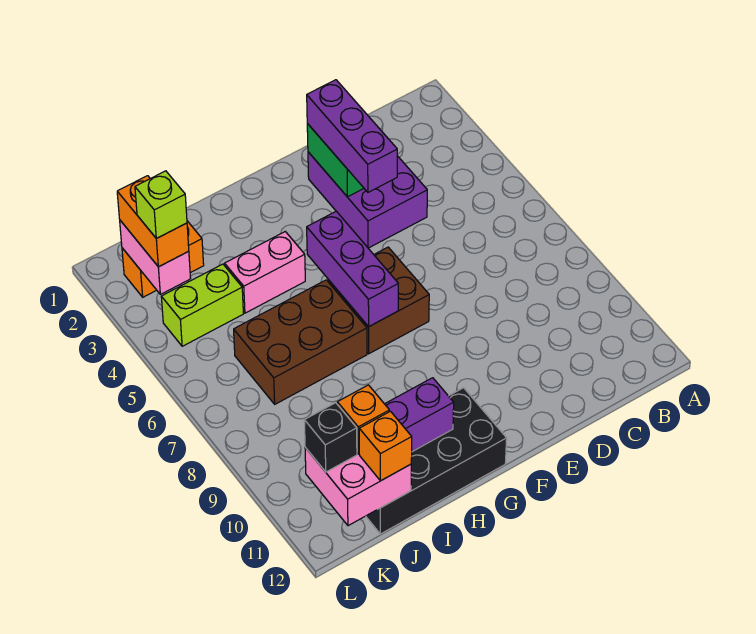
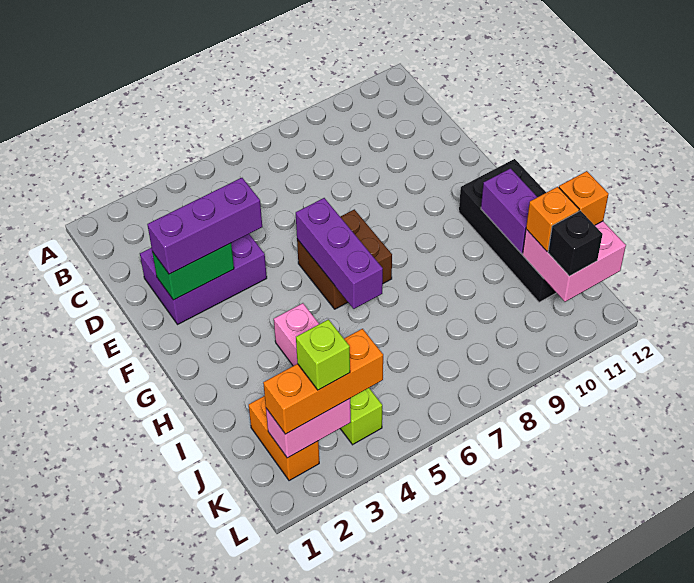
purple 1x3 brick [307,211,398,327] -> purple 1x3 brick turned to [296,198,383,309]
brown 2x3 brick [234,280,367,404] -> none
orange 1x2 brick [117,176,189,267] -> orange 1x3 brick [263,329,383,434]

